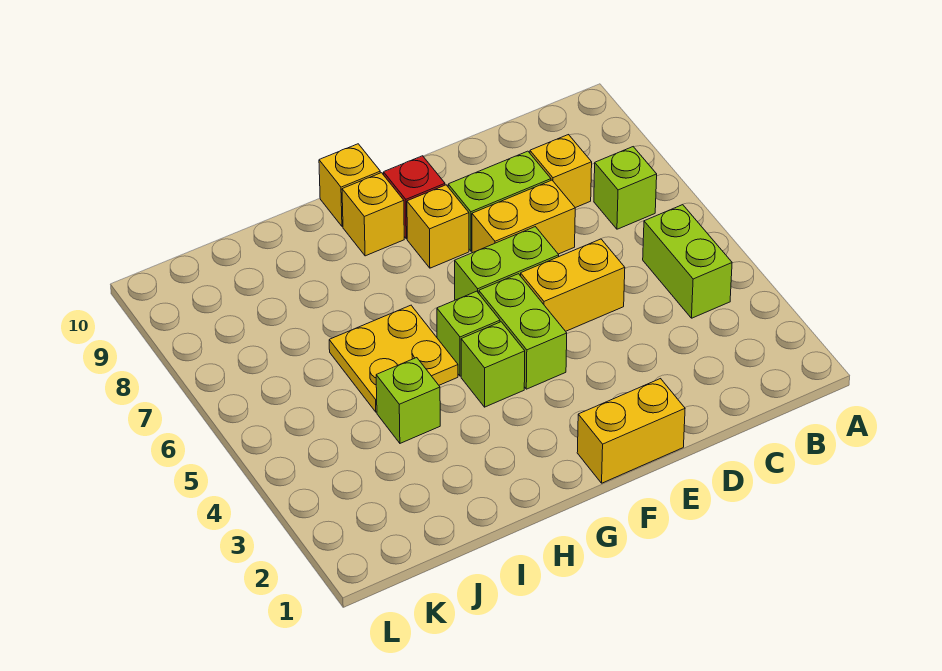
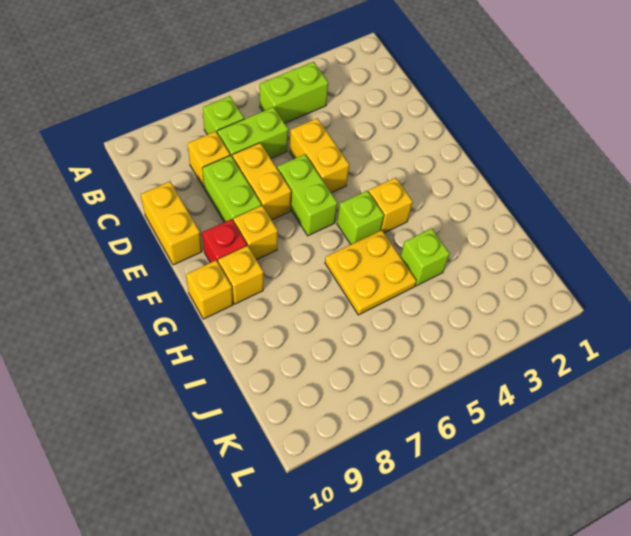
yellow 1x2 brick [577,379,685,483] -> yellow 1x2 brick moved to [141,182,202,265]
lime 1x2 brick [479,274,567,389] -> lime 1x2 brick moved to [217,107,288,158]
lime 1x1 brick [461,322,525,407] -> yellow 1x1 brick [368,178,413,233]

